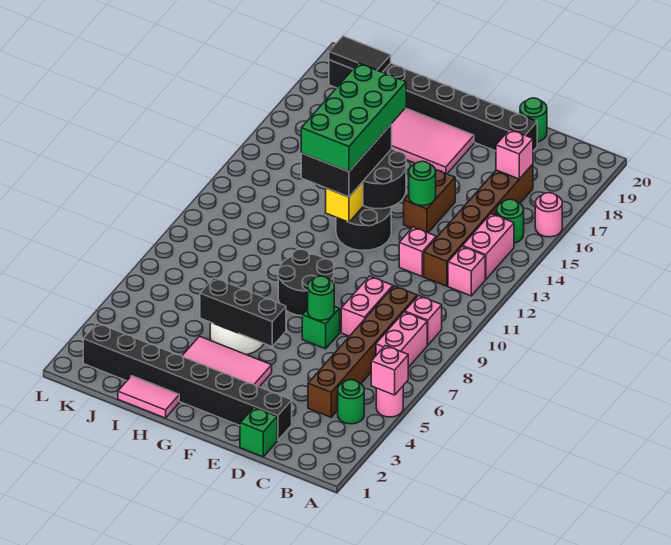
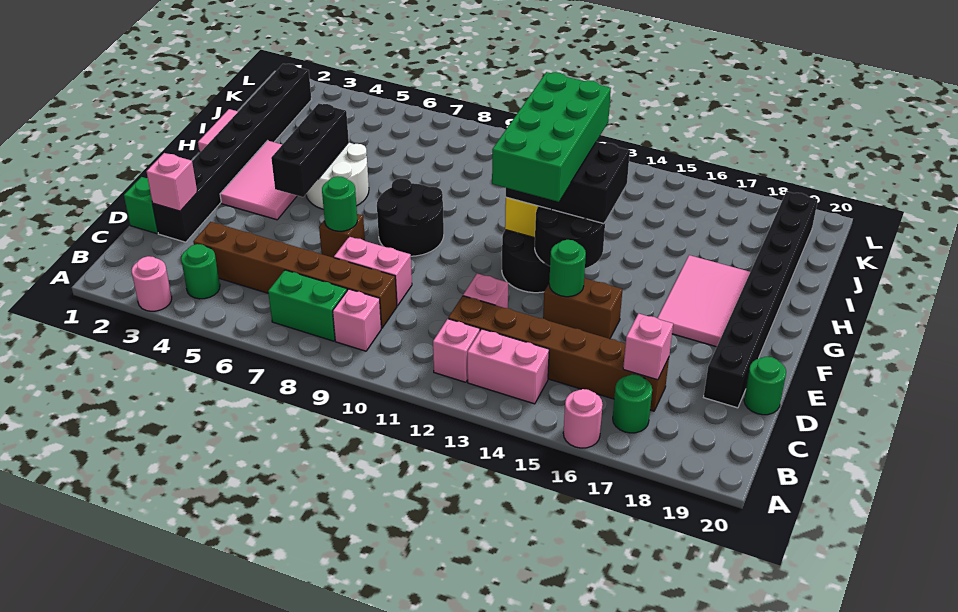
pink 1x1 round brick [376,386,403,417] -> pink 1x1 round brick moved to [131,256,172,311]
pink 1x1 brick [371,345,408,395] -> pink 1x1 brick moved to [146,153,197,211]
pink 1x2 brick [376,312,427,367] -> green 1x2 brick [268,270,347,341]
green 1x1 round brick [497,199,524,243] -> green 1x1 round brick moved to [613,374,652,433]
green 1x1 brick [302,306,340,349] -> brown 1x1 brick [319,214,365,258]
green 2x4 brick [301,63,406,172] -> green 2x4 brick turned to [492,72,611,202]
black 1x2 tile [329,36,391,72] -> none

